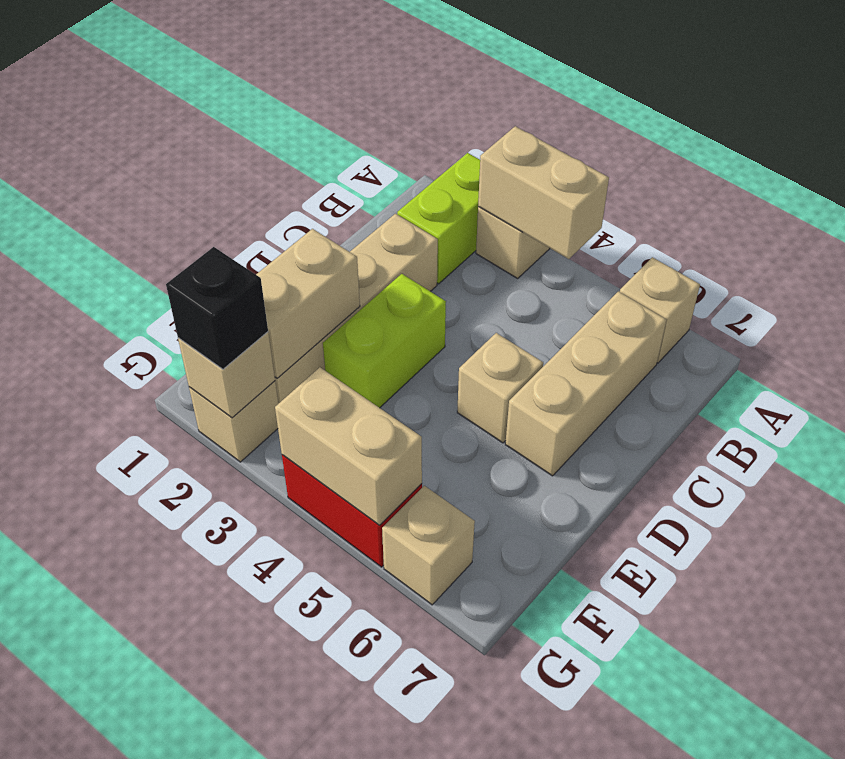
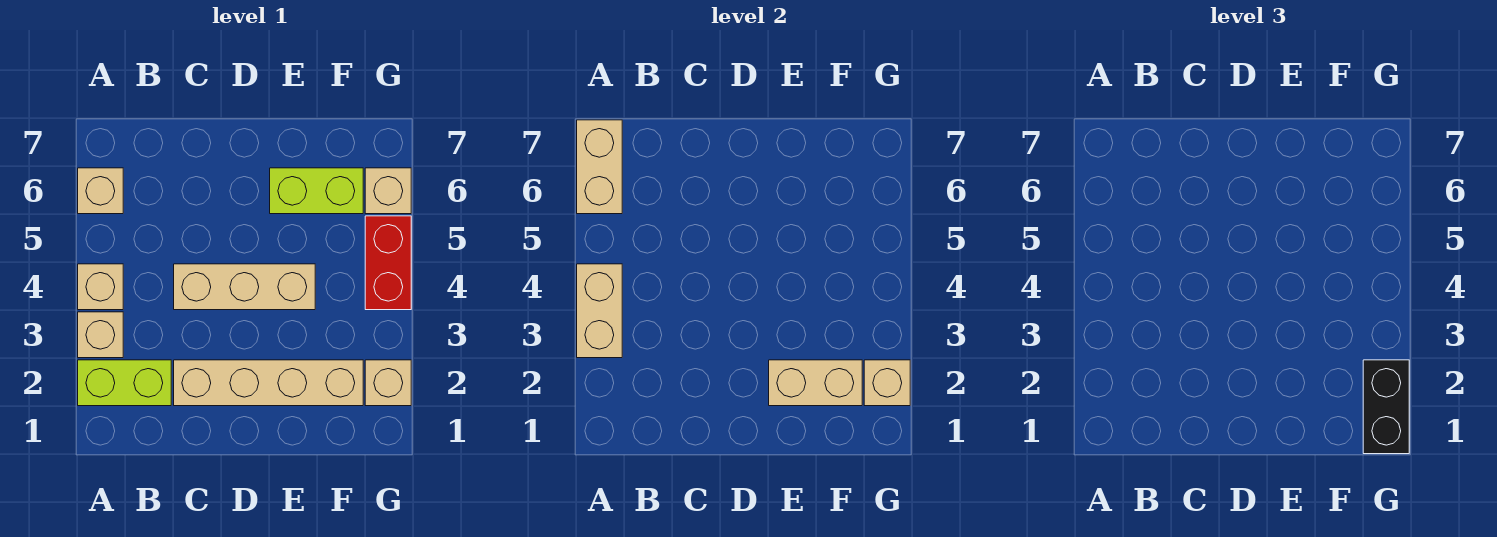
tan 1x3 brick [505,291,666,476] -> tan 1x3 brick moved to [174,264,315,310]
lime 1x2 brick [323,274,446,408] -> lime 1x2 brick moved to [270,168,363,214]
tan 1x1 brick [457,333,543,443] -> tan 1x1 brick moved to [78,264,123,310]
black 1x1 brick [166,247,268,369] -> black 1x2 brick [1363,360,1409,454]
tan 1x2 brick [275,367,422,525] -> tan 1x2 brick moved to [577,120,622,214]

